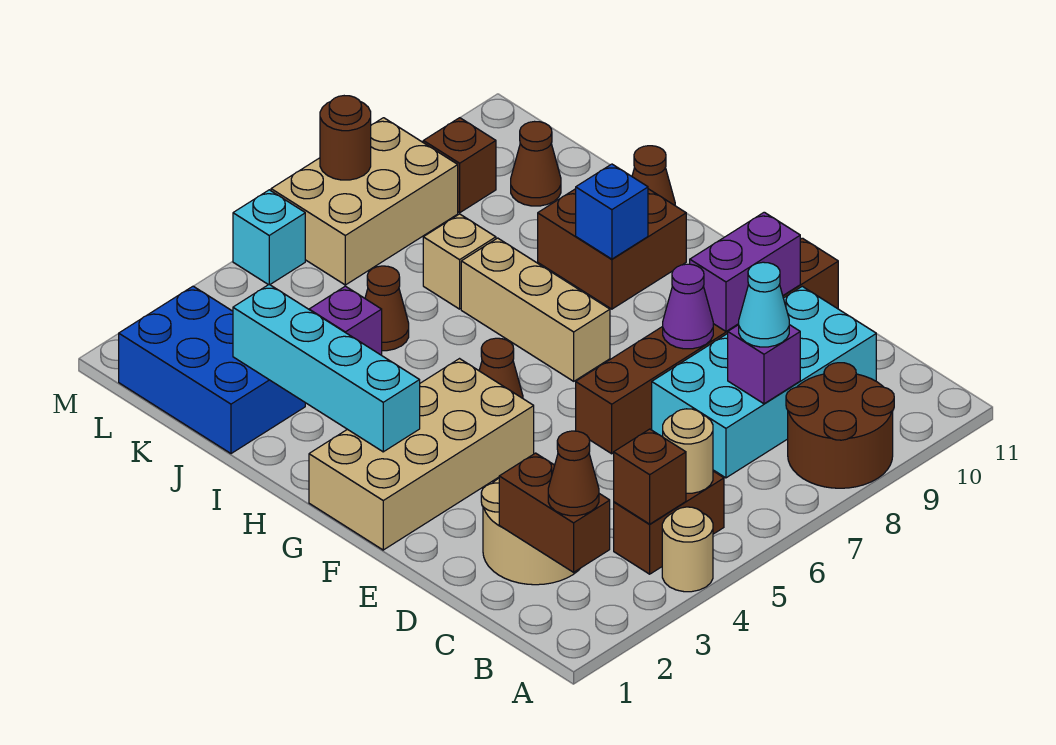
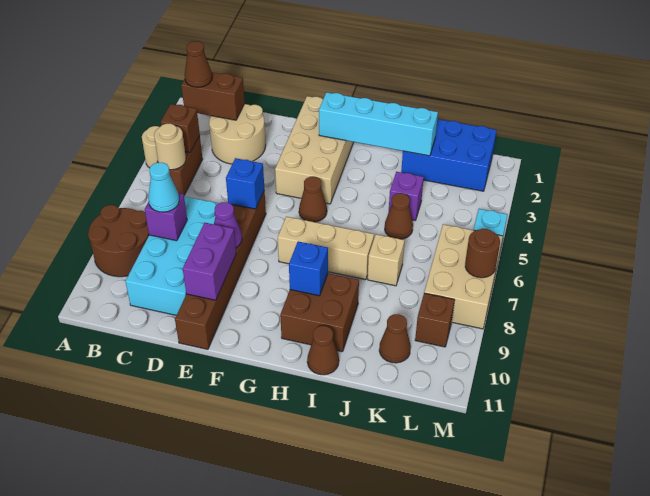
none -> blue 1x1 brick [226,158,264,209]

